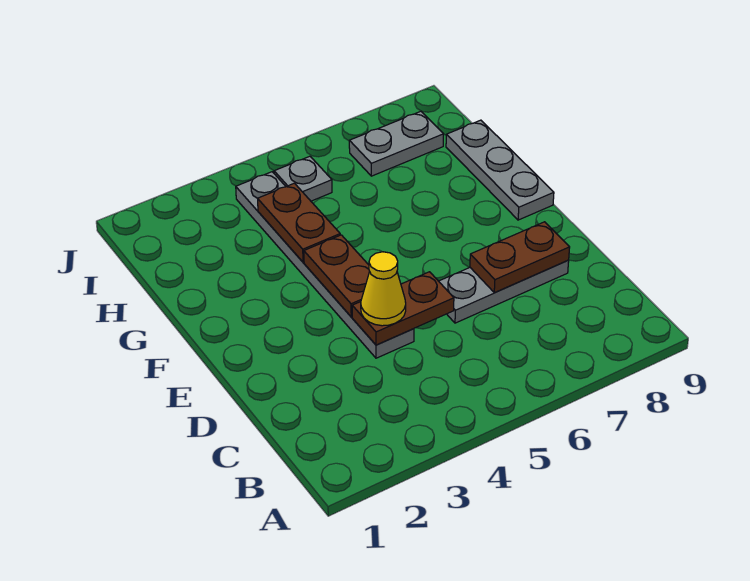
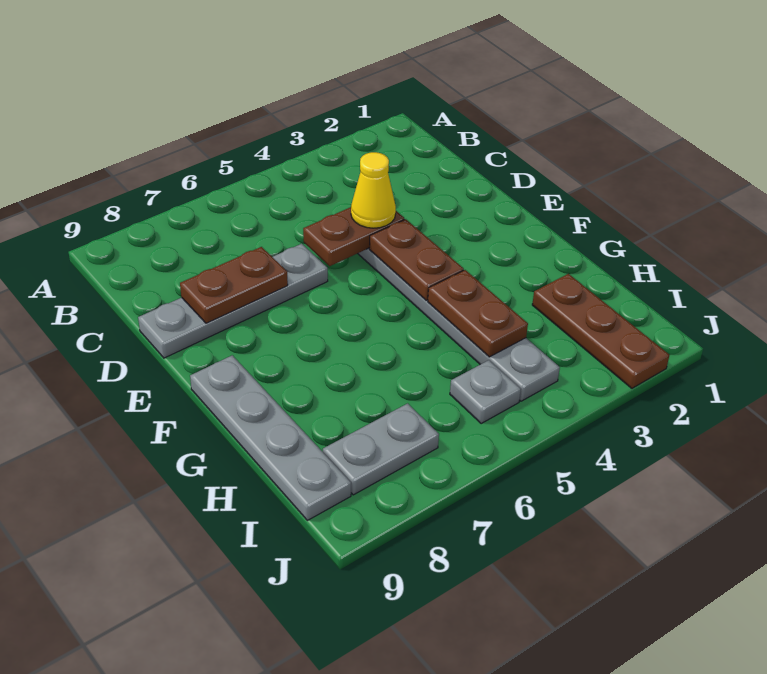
grey 1x3 plate [439,260,569,323] -> grey 1x4 plate [138,244,328,358]
grey 1x3 plate [446,120,554,220] -> grey 1x4 plate [190,355,351,520]
none -> brown 1x3 plate [532,274,669,388]

